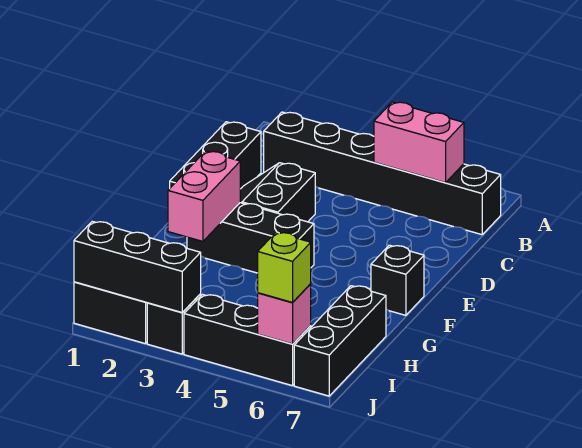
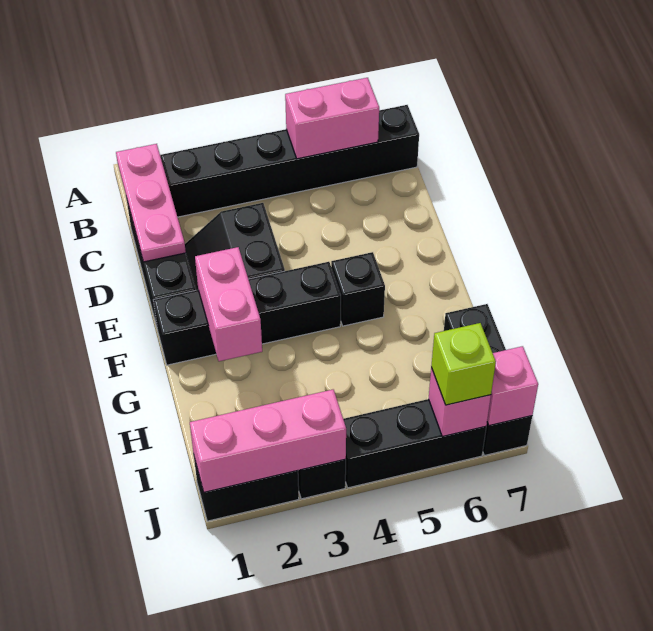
none -> pink 1x3 plate [116,144,186,262]
black 1x3 brick [187,203,314,273] -> black 1x4 brick [153,262,341,365]
black 1x1 brick [371,245,424,315] -> black 1x1 brick moved to [331,252,385,326]
black 1x3 brick [74,221,201,313] -> pink 1x3 brick [190,390,346,492]
none -> pink 1x1 brick [487,346,538,426]

